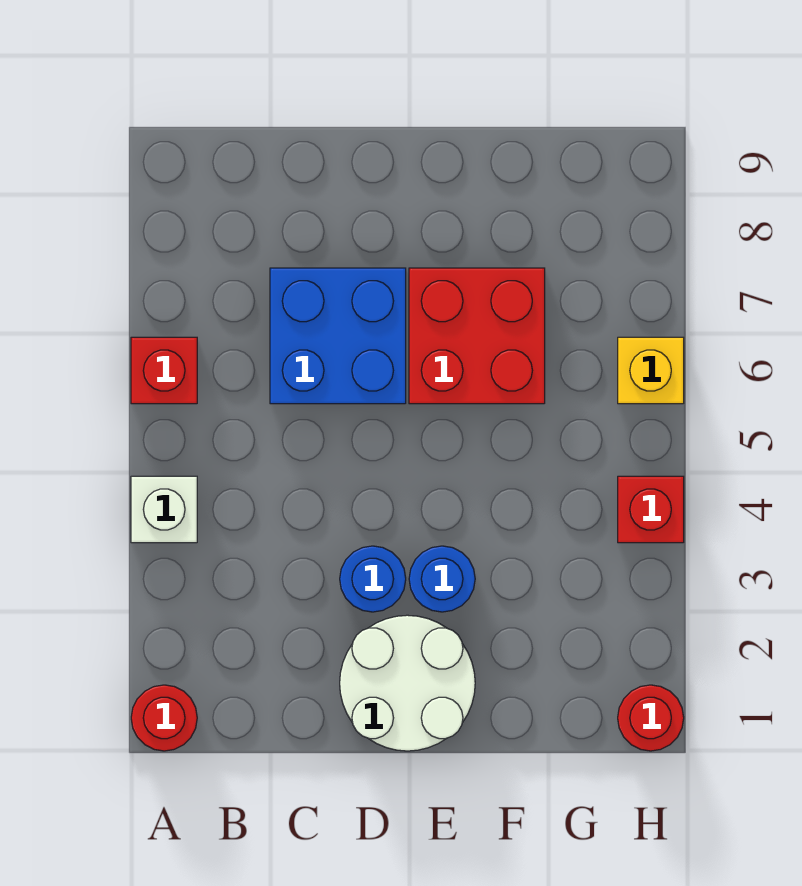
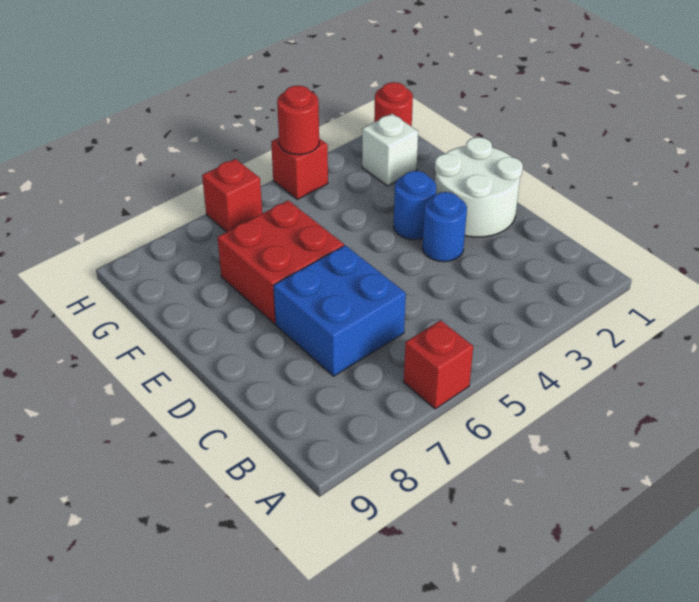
red 1x1 round brick [131,685,197,751] -> red 1x1 round brick moved to [277,86,319,155]
white 1x1 brick [131,476,197,543] -> white 1x1 brick moved to [362,114,418,186]
yellow 1x1 brick [618,337,684,404] -> red 1x1 brick [202,159,262,232]

